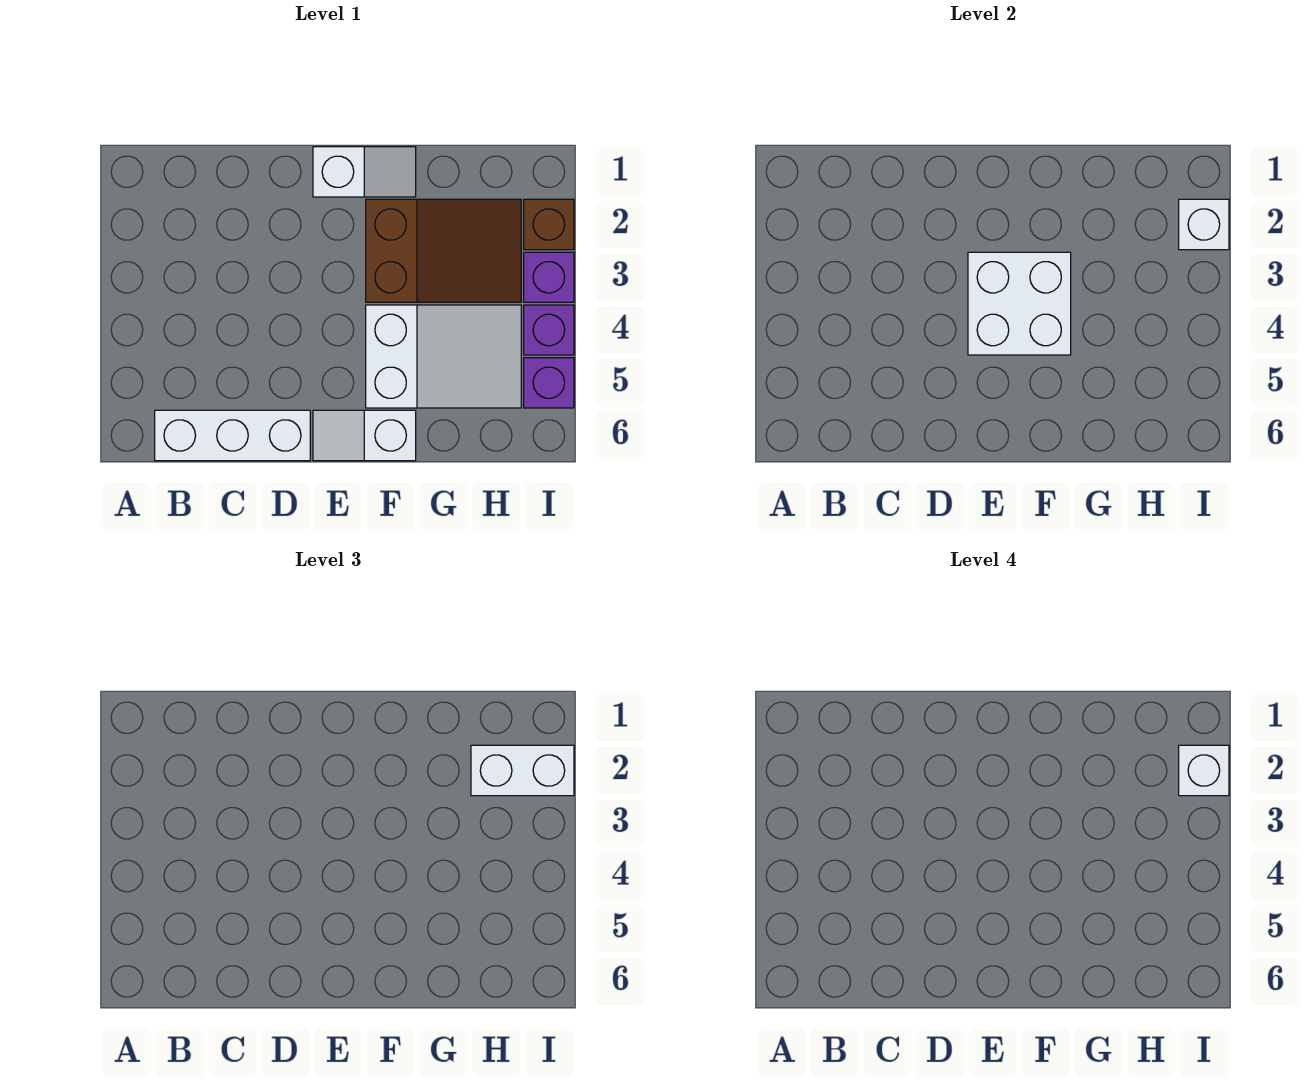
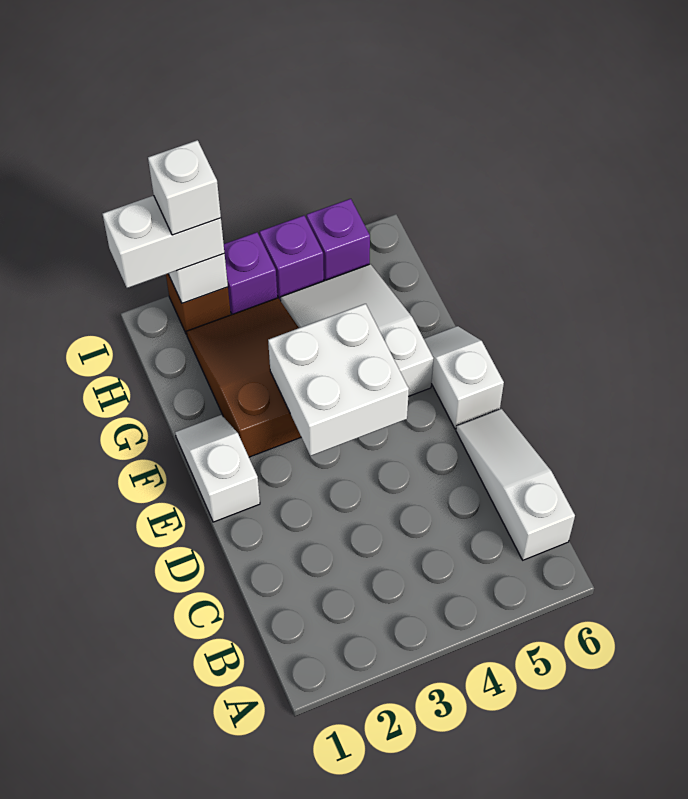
white 1x3 brick [155,410,310,461] -> white 1x3 slope [456,409,575,560]
white 1x2 slope [313,410,416,461] -> white 1x2 slope turned to [424,326,504,429]
white 1x2 brick [471,745,574,796] -> white 1x2 brick turned to [103,195,224,288]

